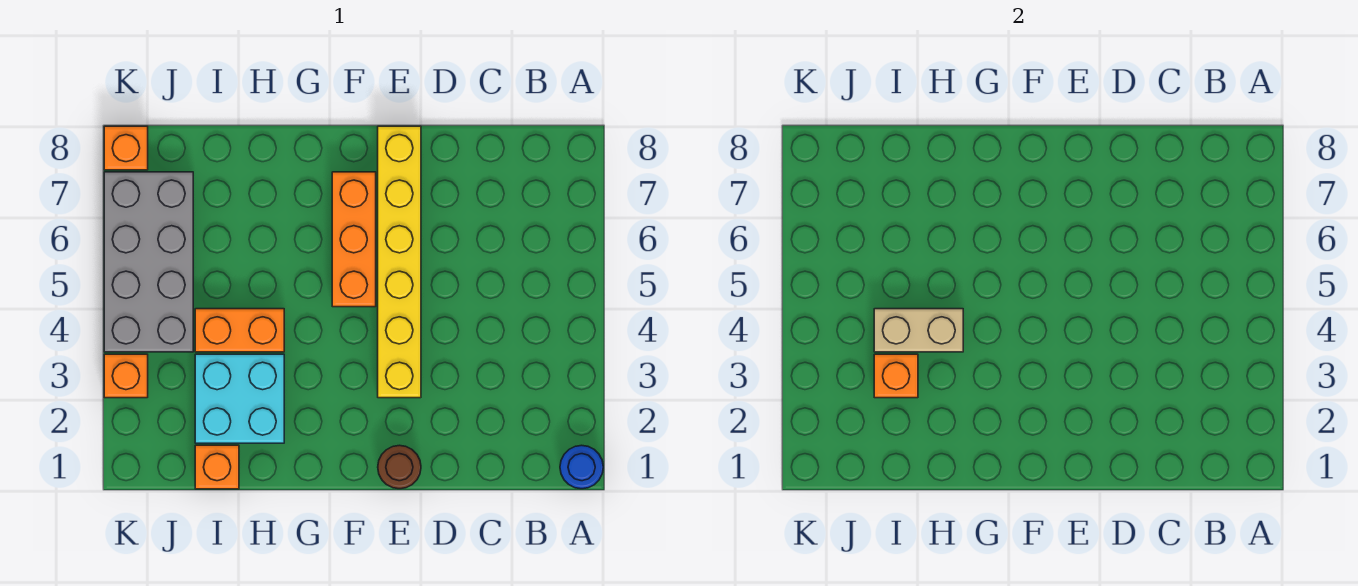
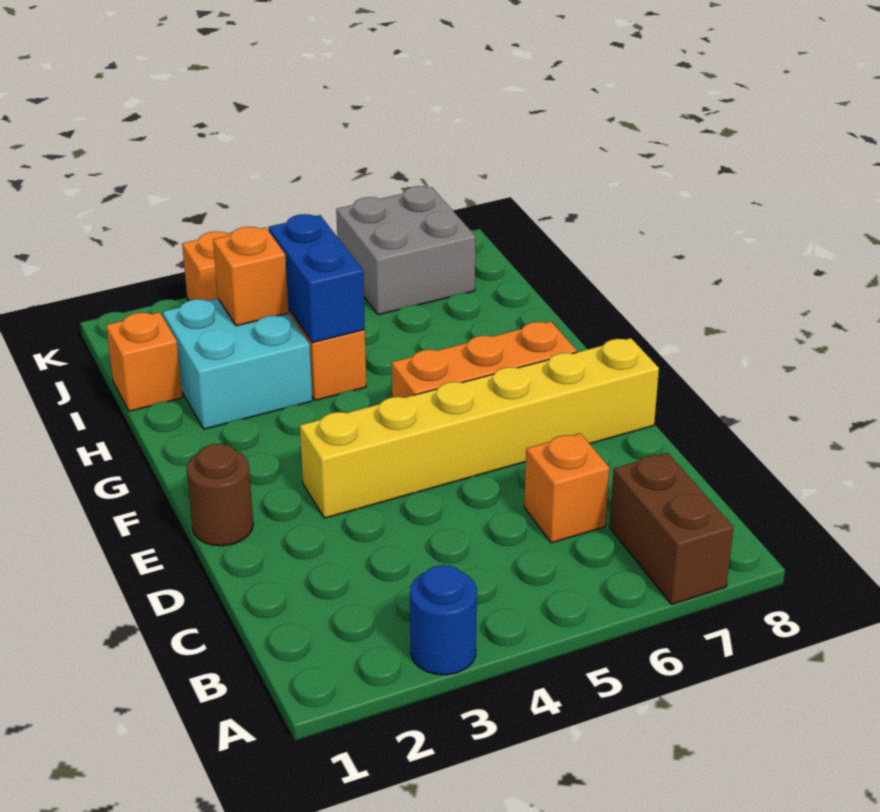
blue 1x1 round brick [560,445,603,489] -> blue 1x1 round brick moved to [410,565,477,675]
none -> brown 1x2 brick [610,453,734,604]
tan 1x2 brick [874,309,963,352] -> blue 1x2 brick [269,214,365,343]
grey 2x4 brick [104,172,193,352] -> grey 2x2 brick [336,186,476,315]
orange 1x1 brick [104,126,148,170] -> orange 1x1 brick moved to [524,433,609,543]

